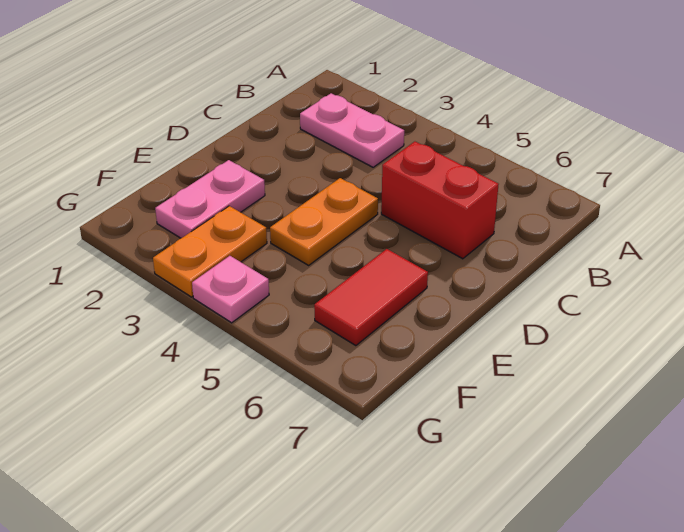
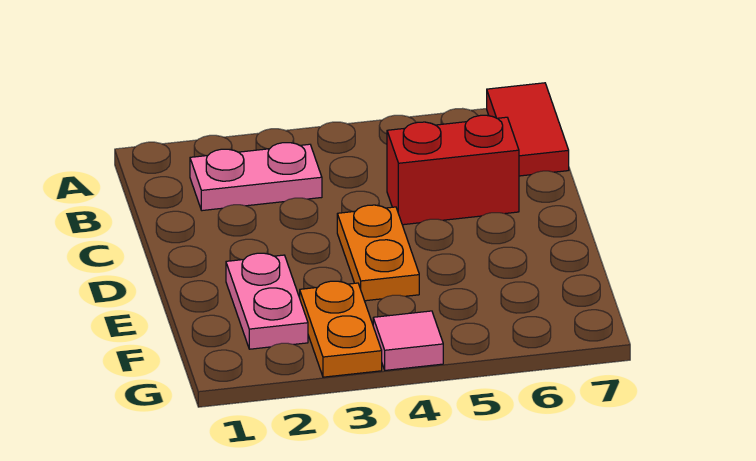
red 1x2 tile [314,249,428,346] -> red 1x2 tile moved to [487,83,569,176]
pink 1x1 plate [192,256,269,323] -> pink 1x1 tile [373,311,443,370]

